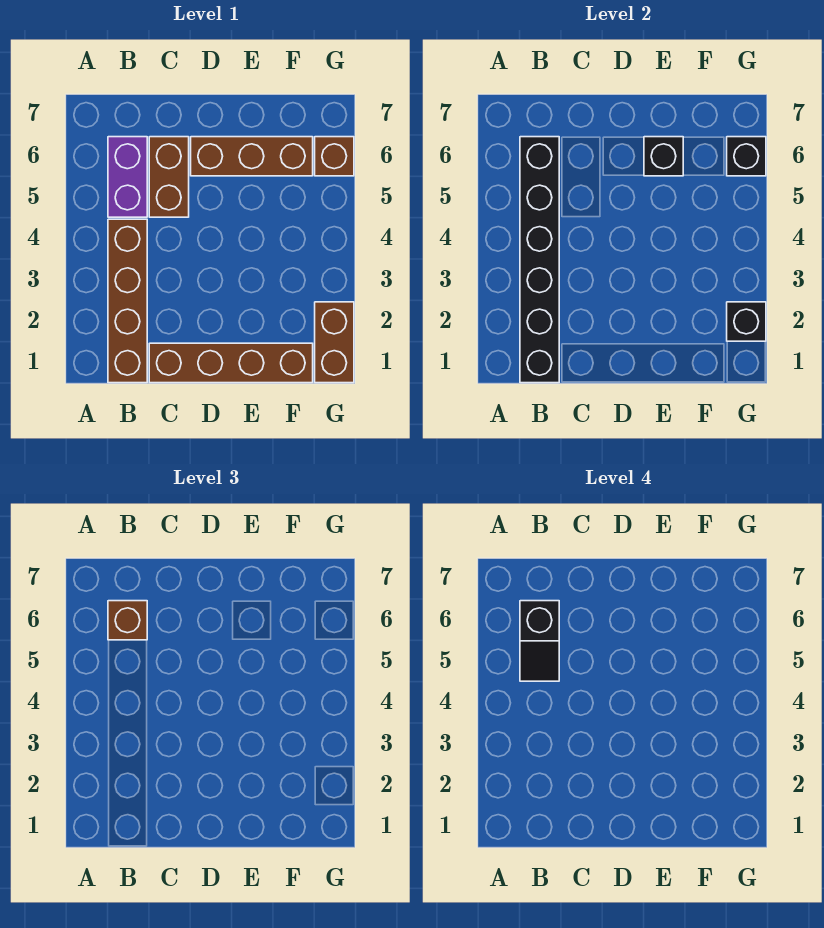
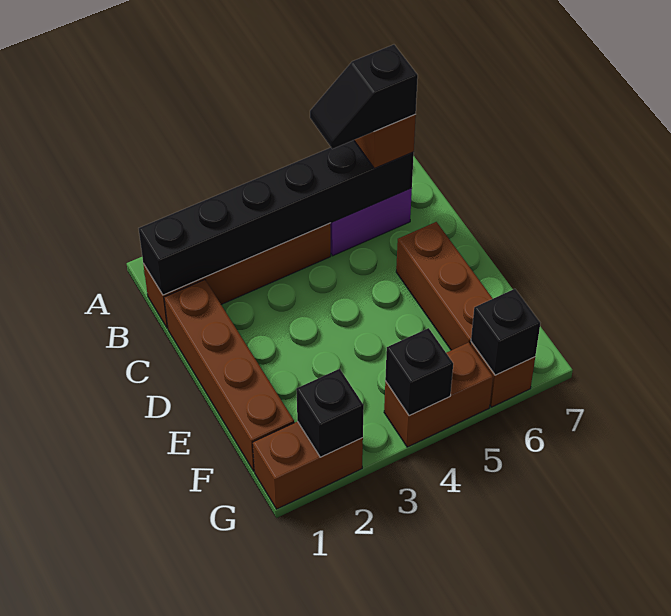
brown 1x2 brick [149,137,189,217] -> brown 1x2 brick moved to [384,342,493,447]
black 1x1 brick [644,137,683,176] -> black 1x1 brick moved to [385,328,453,416]

